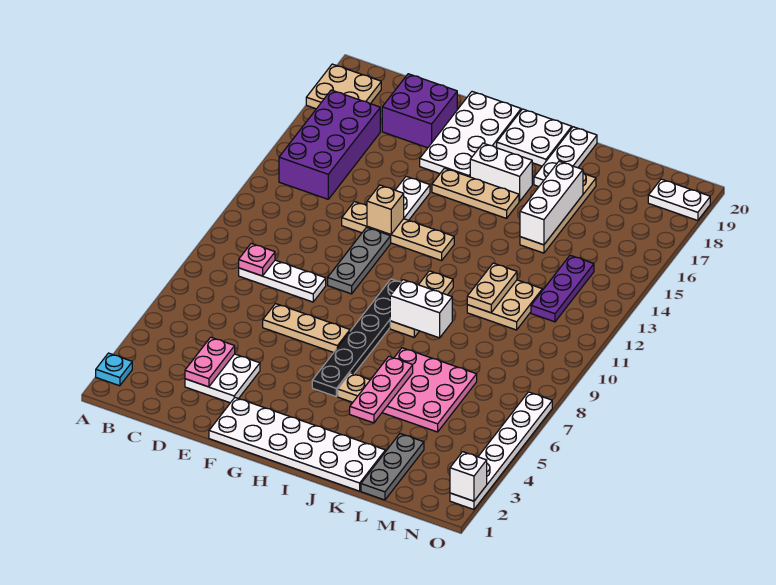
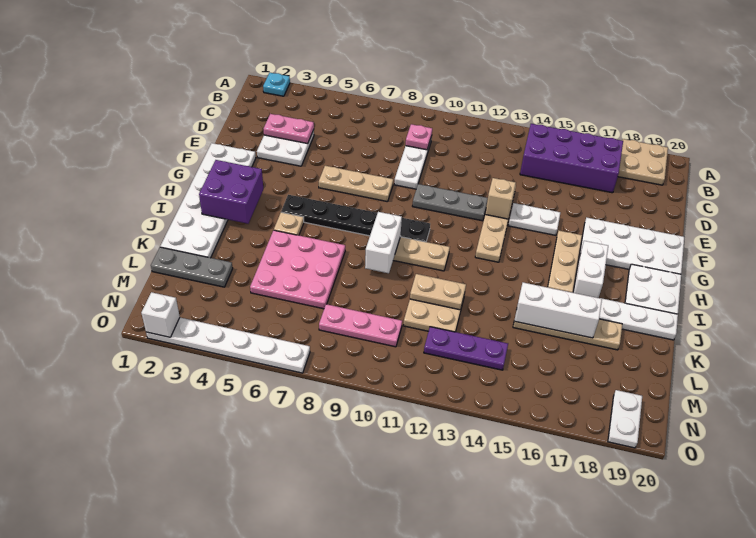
purple 2x2 brick [382,74,457,148] -> purple 2x2 brick moved to [199,160,263,224]
tan 1x3 plate [263,304,350,353] -> tan 1x3 plate turned to [319,166,393,202]
pink 1x3 plate [350,356,413,423] -> pink 1x3 plate moved to [319,304,402,347]

